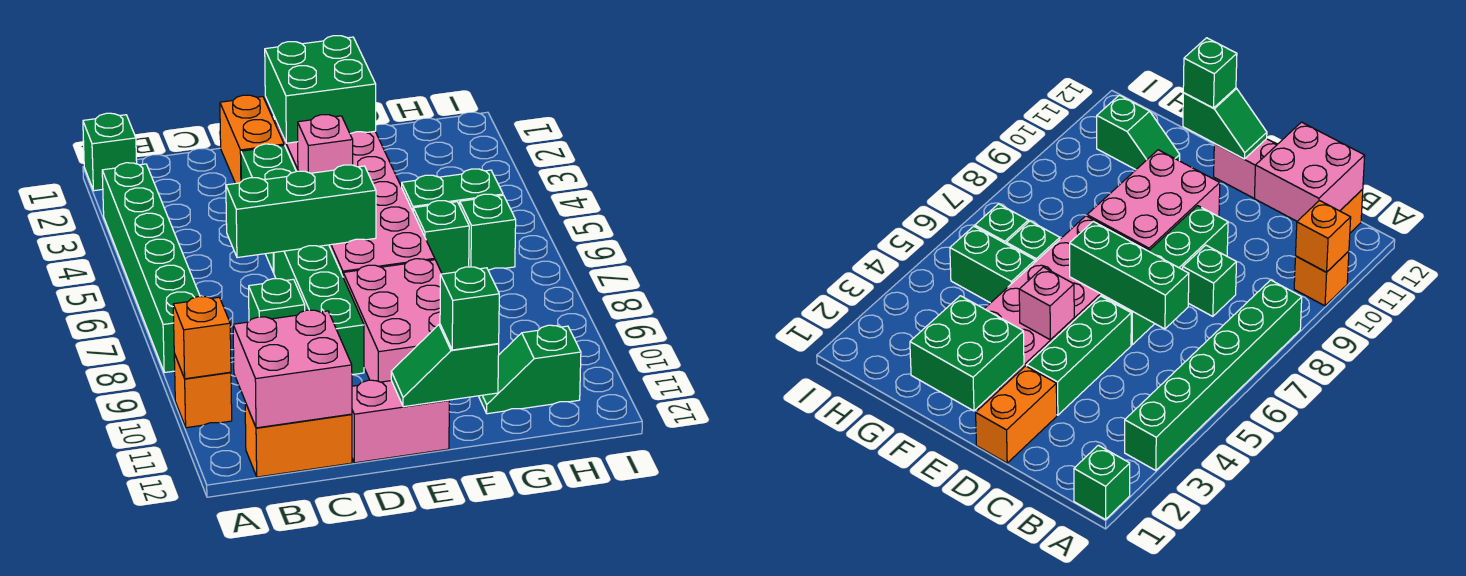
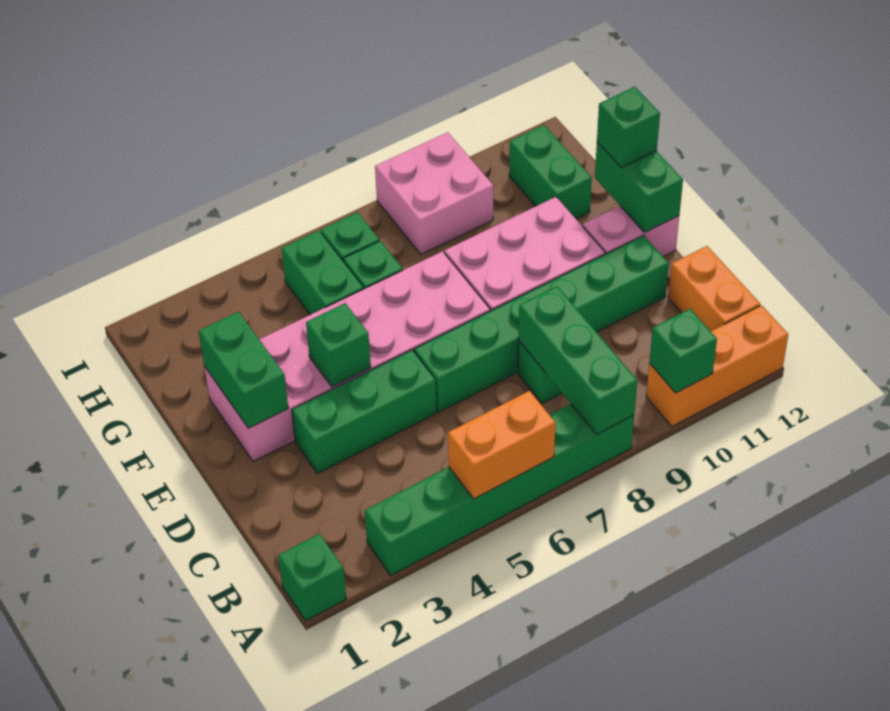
orange 1x1 brick [174,354,232,428] -> orange 1x3 brick [646,305,788,427]
orange 1x1 brick [173,297,231,379] -> green 1x1 brick [649,309,717,393]
pink 2x2 brick [233,310,352,428] -> pink 2x2 brick moved to [375,132,493,255]
green 1x3 brick [226,165,376,258] -> green 1x3 brick moved to [519,286,637,434]
orange 1x2 brick [220,95,284,183] -> orange 1x2 brick moved to [448,391,555,499]
green 1x4 brick [274,245,364,375] -> green 1x6 brick [414,235,669,412]
pink 1x2 brick [352,380,449,463] -> pink 1x2 brick turned to [583,206,679,257]
green 2x2 brick [265,36,376,143] -> green 1x2 brick [199,312,288,428]
pink 1x1 brick [298,115,353,173] -> green 1x1 brick [306,303,371,387]
green 1x2 slope [391,324,499,407] -> green 1x2 brick [595,142,683,232]
green 1x2 slope [479,325,581,414] -> green 1x2 brick [509,125,592,219]

